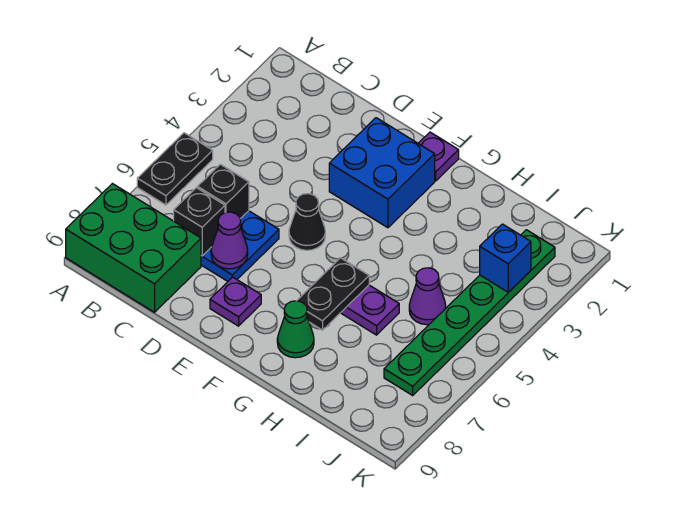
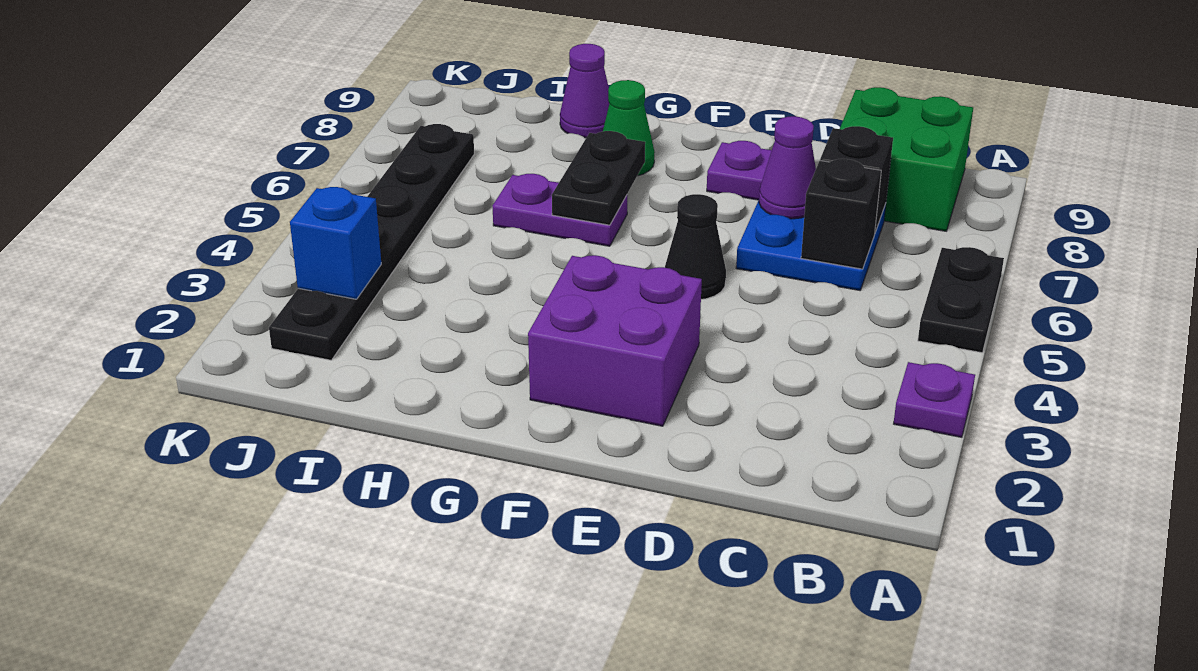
green 2x3 brick [66,184,201,312] -> green 2x2 brick [840,87,973,231]
blue 2x2 brick [329,118,435,228] -> purple 2x2 brick [528,255,702,426]
purple 1x1 plate [418,132,459,181] -> purple 1x1 plate moved to [894,362,975,437]
purple 1x1 cone [409,268,446,325] -> purple 1x1 cone moved to [560,44,609,138]
green 1x6 plate [384,230,555,395] -> black 1x6 plate [269,124,474,360]

